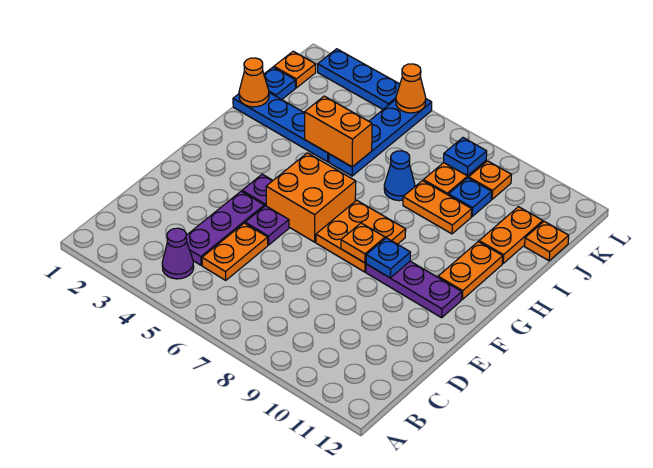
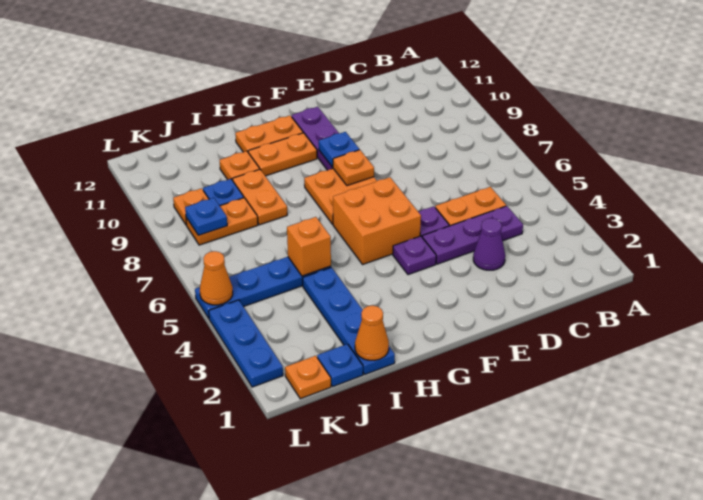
purple 1x1 cone [162,228,194,279] -> purple 1x1 cone moved to [473,218,505,270]
orange 1x2 brick [305,96,372,167] -> orange 1x1 brick [287,217,331,276]
blue 1x1 cone [384,151,415,201] -> none
orange 1x2 plate [479,207,543,263] -> orange 1x2 plate moved to [248,133,317,176]
orange 1x1 plate [525,221,569,261] -> orange 1x1 plate moved to [220,151,260,181]

